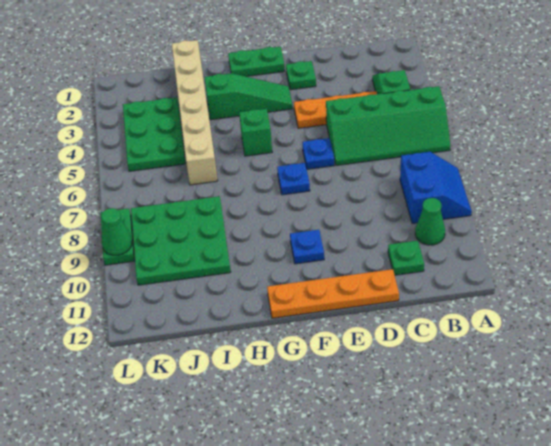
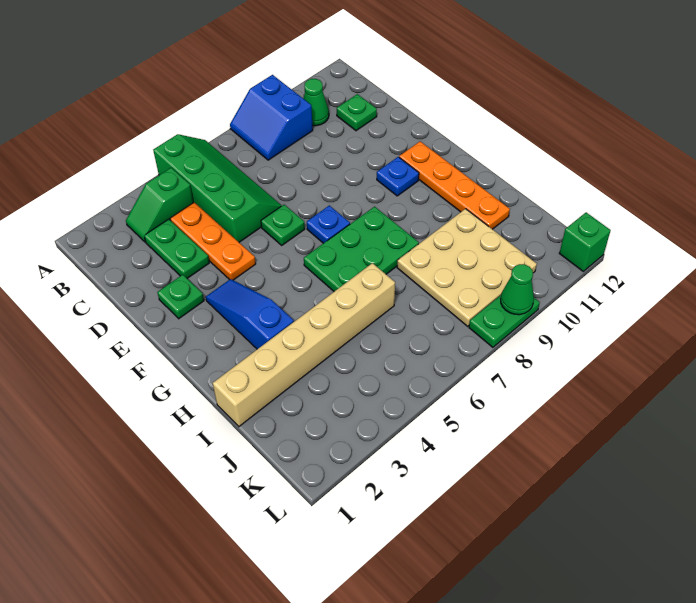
blue 2x2 slope [400,152,472,224] -> blue 2x2 slope turned to [230,75,313,160]
orange 1x4 plate [267,269,399,318] -> orange 1x4 plate moved to [399,141,510,229]
blue 1x1 plate [302,138,334,169] -> green 1x1 plate [261,205,305,245]
green 1x2 plate [228,47,285,77] -> green 1x2 plate moved to [144,219,209,278]
green 1x3 slope [205,73,293,120] -> blue 1x3 slope [206,279,294,349]
green 1x1 brick [239,109,272,156] -> green 1x1 brick moved to [559,212,611,271]
green 3x3 plate [131,196,231,285] -> tan 3x3 plate [397,209,537,326]
green 2x3 plate [123,97,186,171] -> green 2x3 plate moved to [304,207,419,291]

